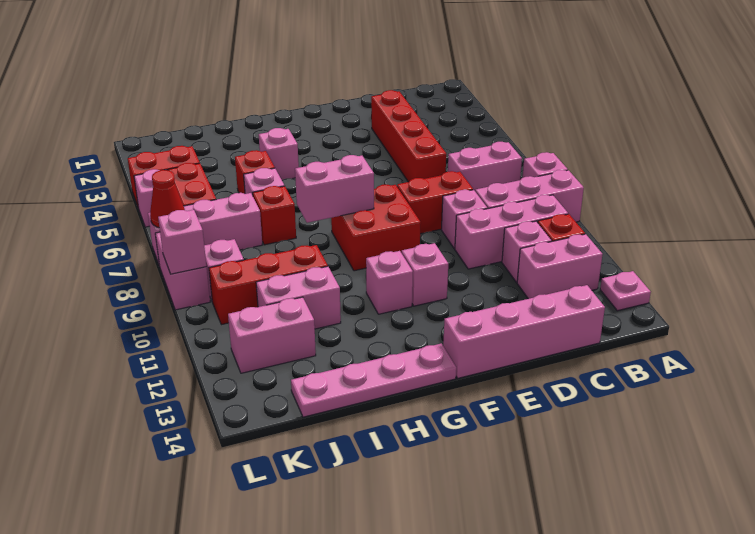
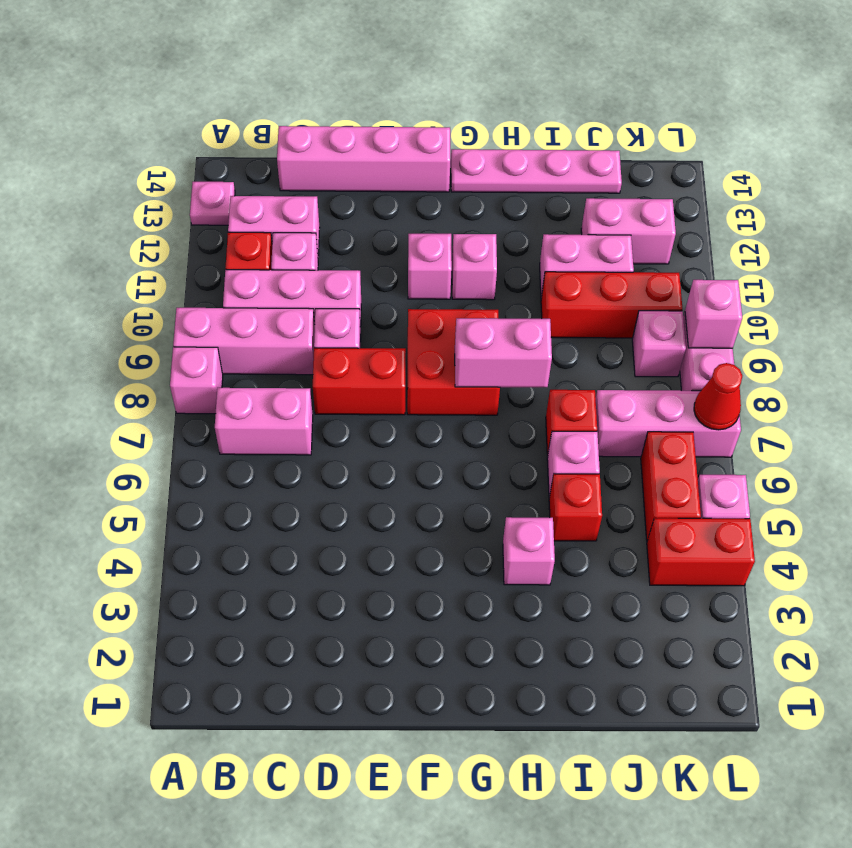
red 1x4 brick [371,90,446,182] -> none

